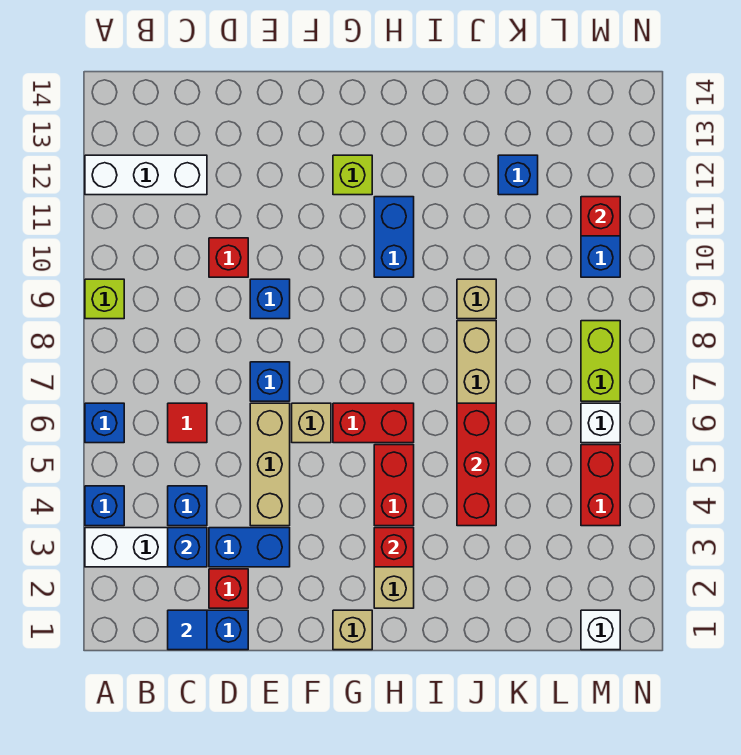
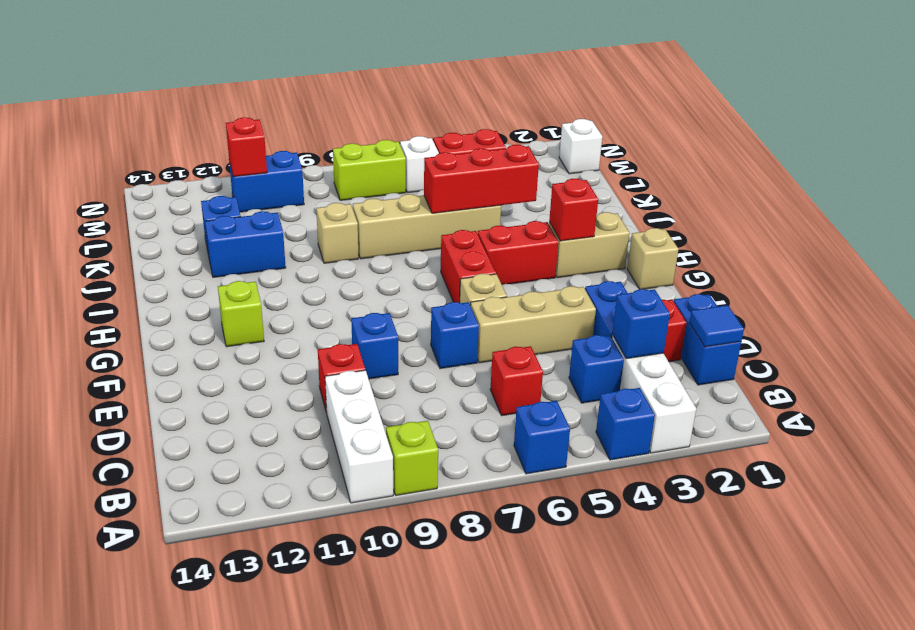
white 1x3 brick [85,155,207,195] -> white 1x3 brick moved to [325,370,393,503]
red 1x1 tile [168,403,207,443] -> red 1x1 brick [490,346,543,416]
blue 1x2 brick [374,197,414,277] -> blue 1x2 brick moved to [205,211,286,277]

